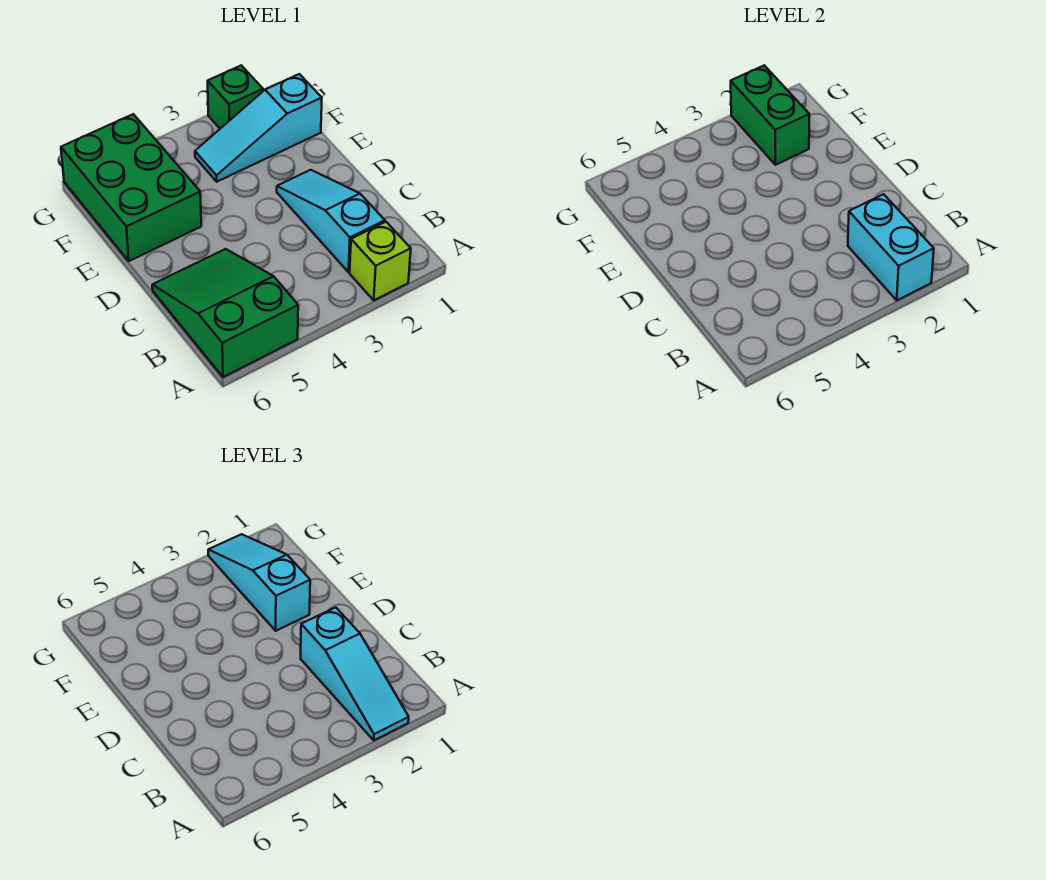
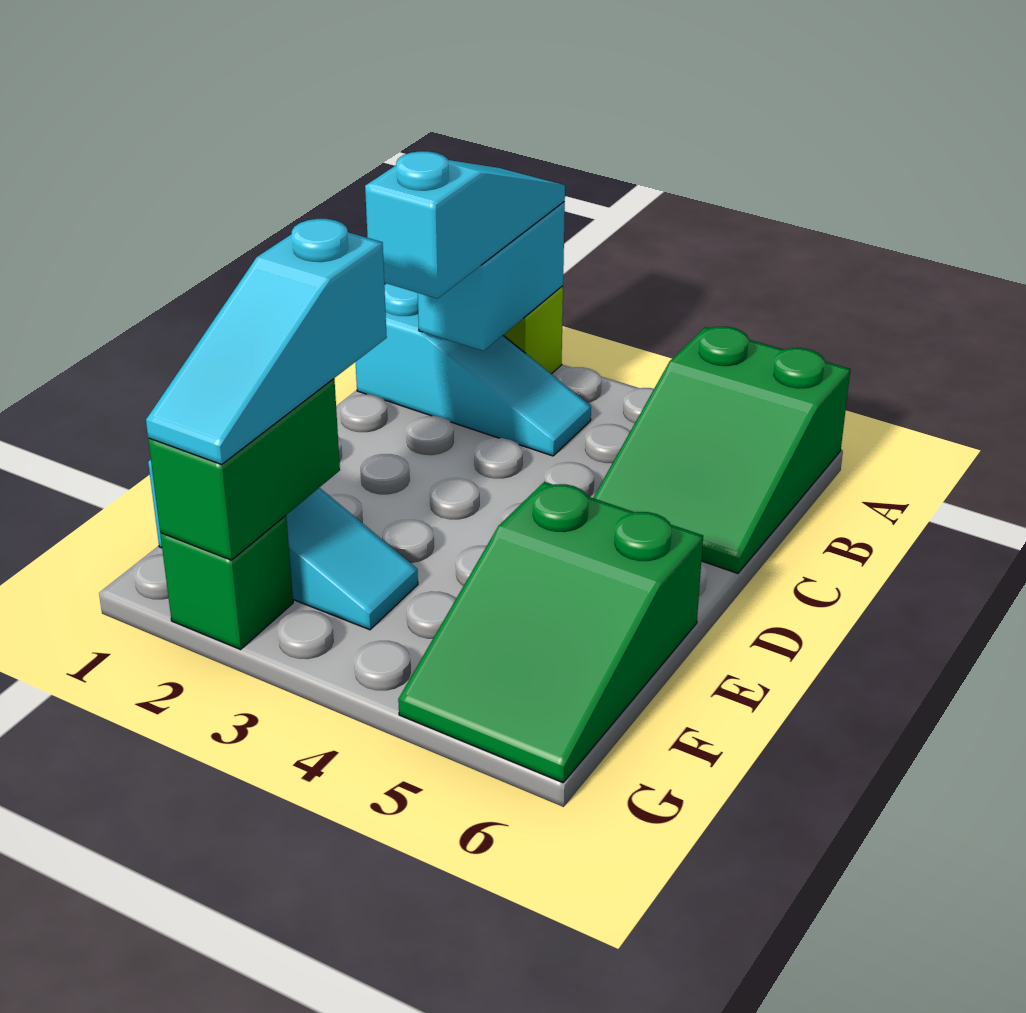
cyan 1x3 slope [277,170,385,272] -> cyan 1x3 slope turned to [356,283,591,456]
green 2x3 brick [61,114,201,261] -> green 2x3 slope [398,482,703,783]

